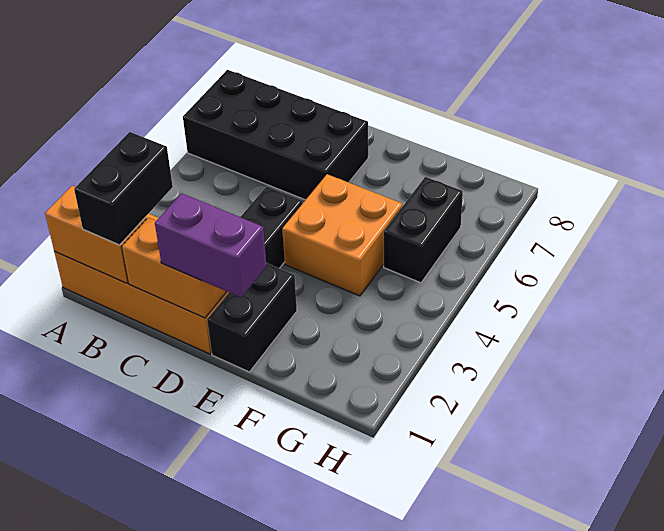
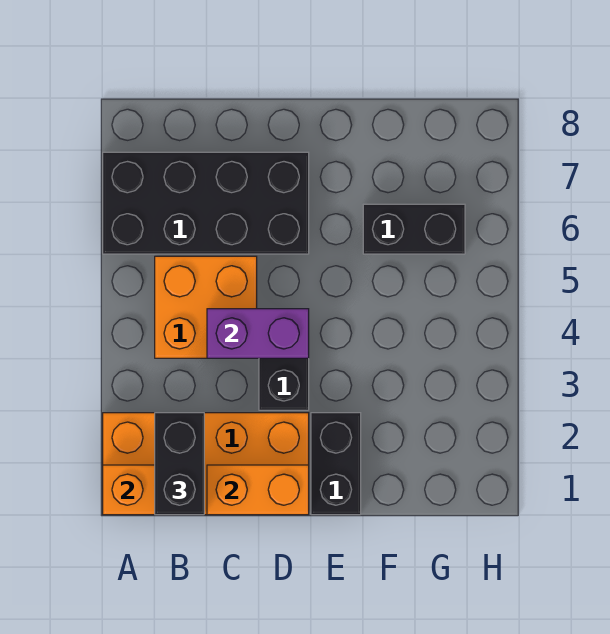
purple 1x2 brick [155,193,267,297] -> purple 1x2 brick moved to [207,309,309,358]
orange 2x2 brick [282,174,402,296] -> orange 2x2 brick moved to [155,256,257,358]
black 1x2 brick [384,177,463,283] -> black 1x2 brick turned to [363,204,465,254]

